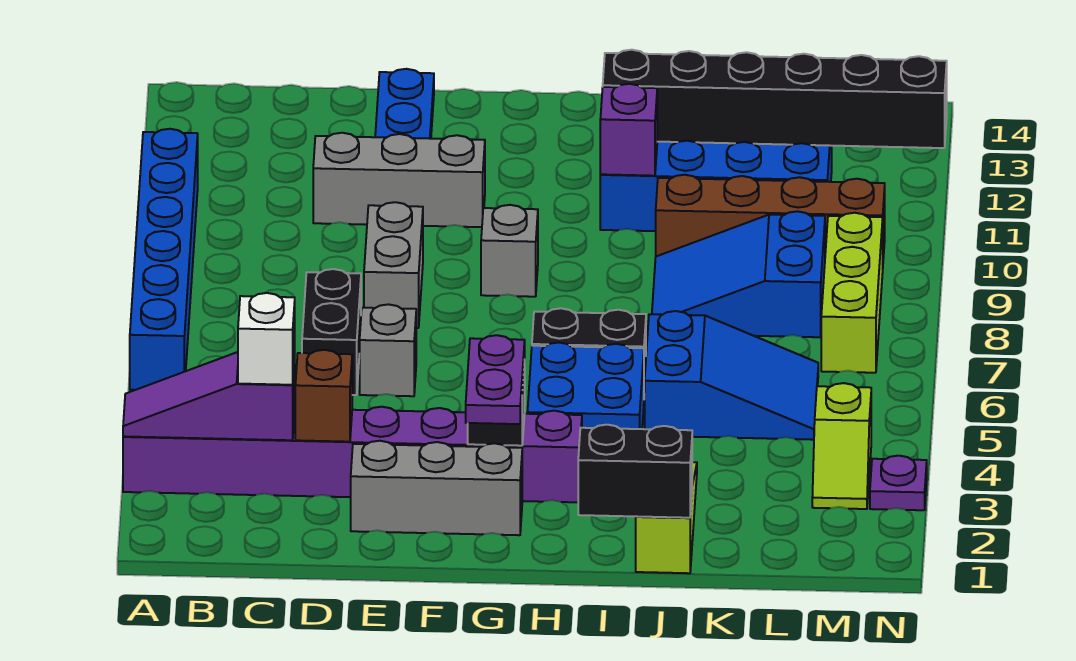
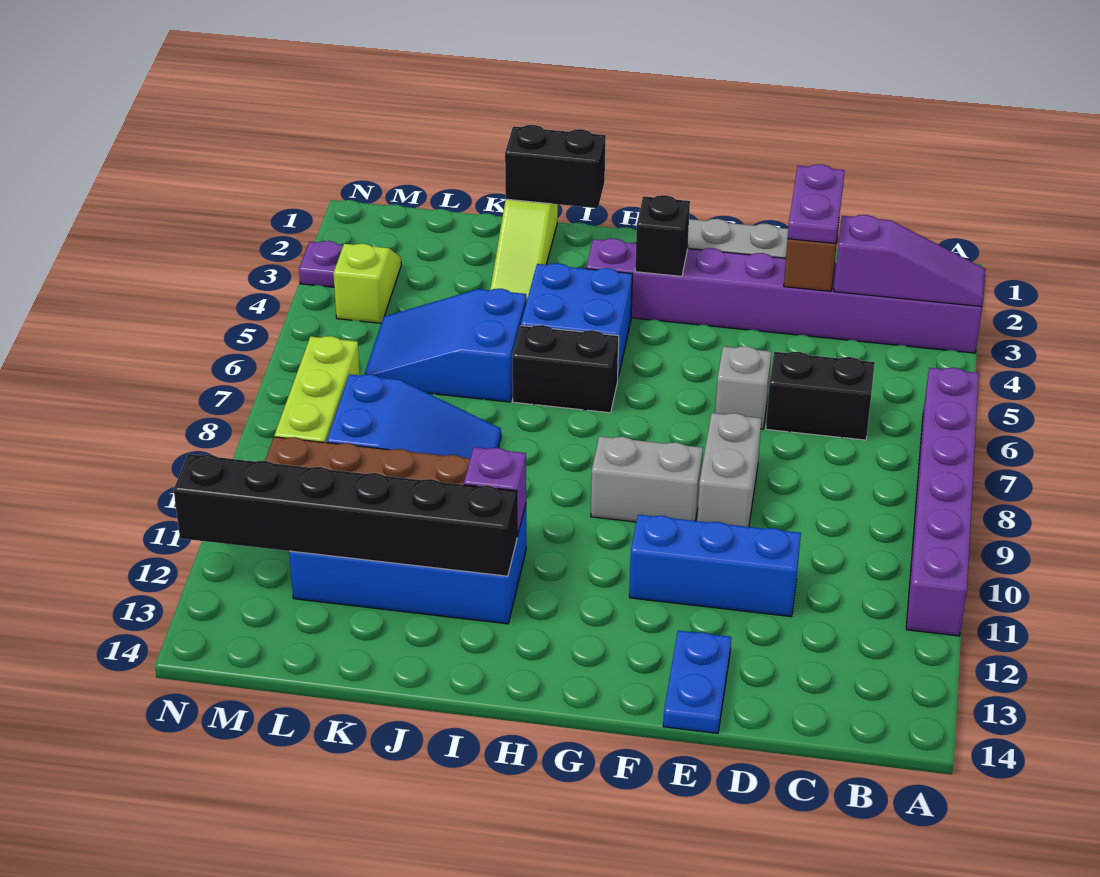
blue 1x6 brick [130,129,198,390] -> purple 1x6 brick [906,368,979,636]
white 1x1 brick [238,293,295,385] -> none
black 1x2 brick [302,269,361,395] -> black 1x2 brick turned to [766,351,875,440]
grey 1x3 brick [313,133,485,227] -> blue 1x3 brick [629,515,801,617]
purple 1x2 plate [466,335,525,424] -> purple 1x2 plate moved to [788,164,845,244]
grey 1x1 brick [481,205,538,297] -> grey 1x2 brick [591,436,703,522]

